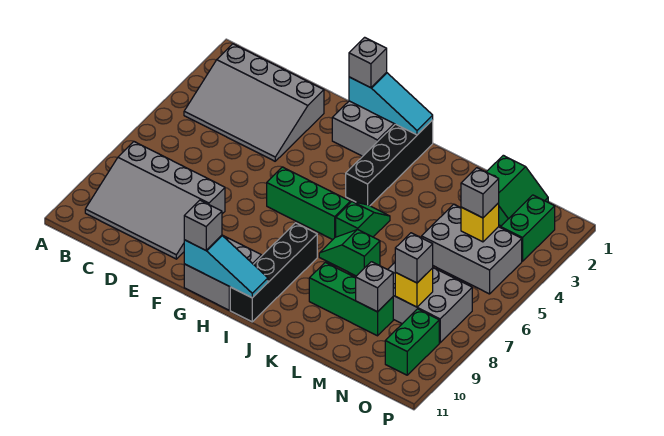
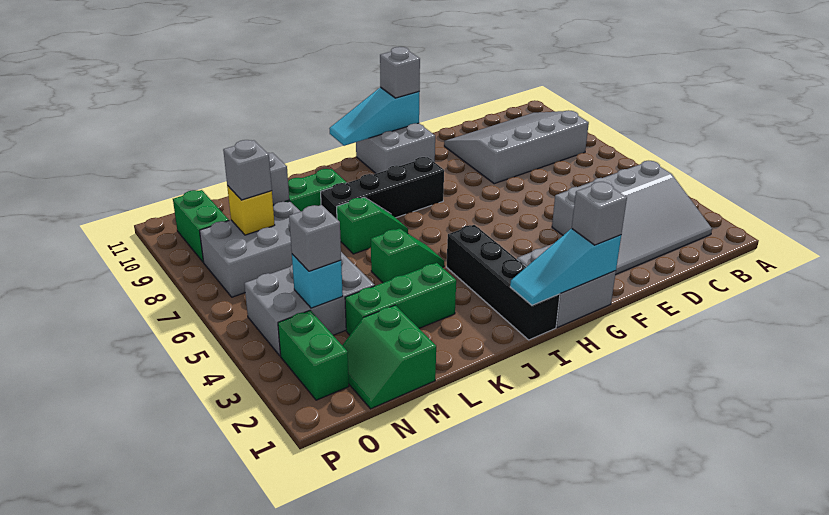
grey 3x4 slope [184,44,324,161] -> grey 3x4 slope turned to [552,161,712,275]
green 1x3 brick [267,167,350,240] -> green 1x3 brick moved to [345,263,456,335]
black 1x4 brick [230,223,317,322] -> black 1x4 brick turned to [321,157,444,219]
green 1x2 slope [336,202,390,237] -> green 1x2 slope turned to [371,228,444,283]
yellow 1x1 brick [461,203,499,242] -> cyan 1x1 brick [292,254,343,308]

